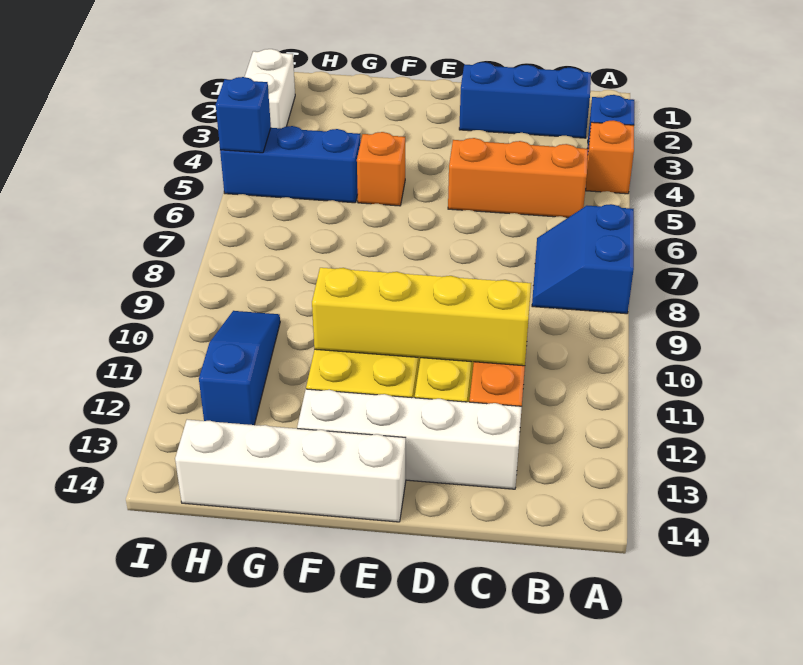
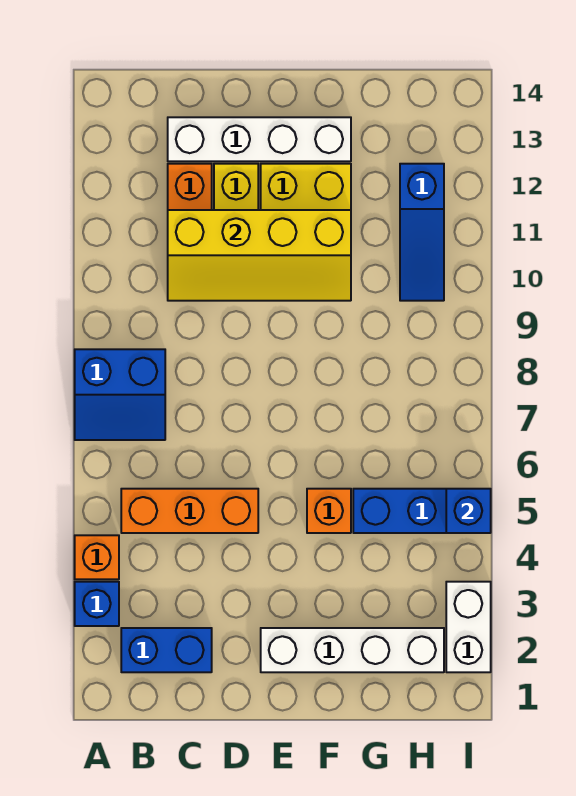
blue 2x2 slope [532,204,634,314] -> blue 2x2 slope turned to [75,349,165,440]
blue 1x3 brick [459,62,591,138] -> blue 1x2 brick [121,628,212,672]
white 1x4 brick [175,420,406,522] -> white 1x4 brick moved to [261,628,444,672]

